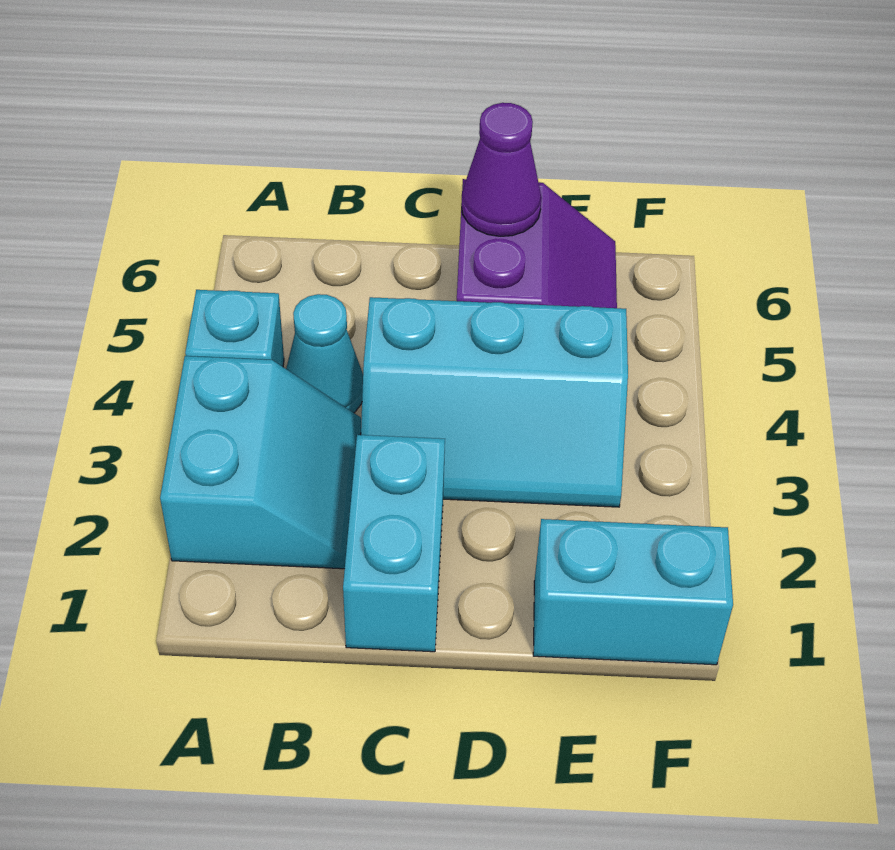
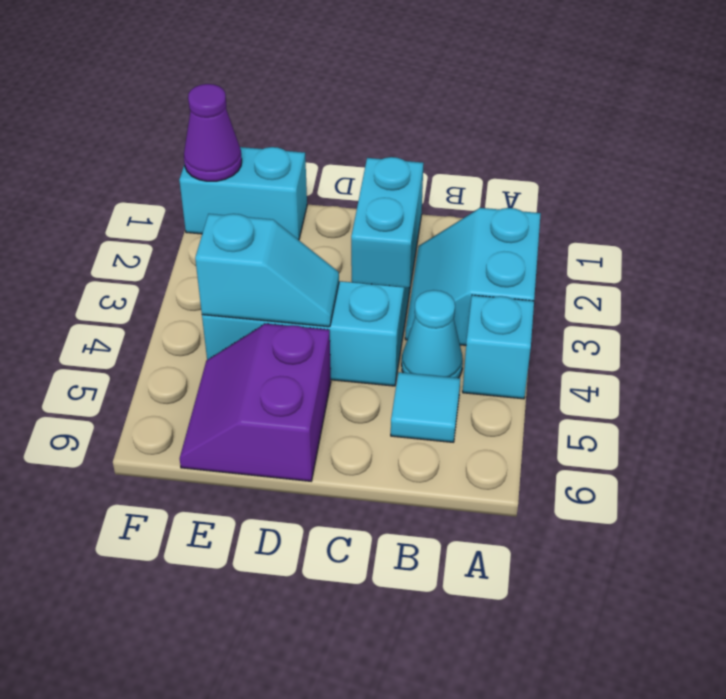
none -> cyan 1x1 tile [391,372,460,442]
none -> cyan 1x2 slope [195,214,339,327]
purple 1x1 cone [461,103,542,236] -> purple 1x1 cone moved to [184,84,242,181]

